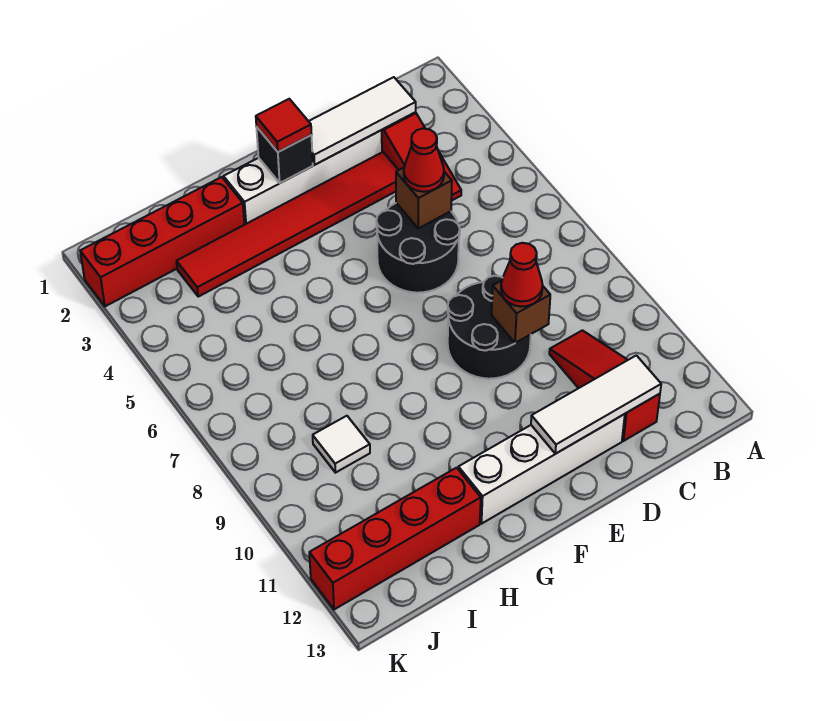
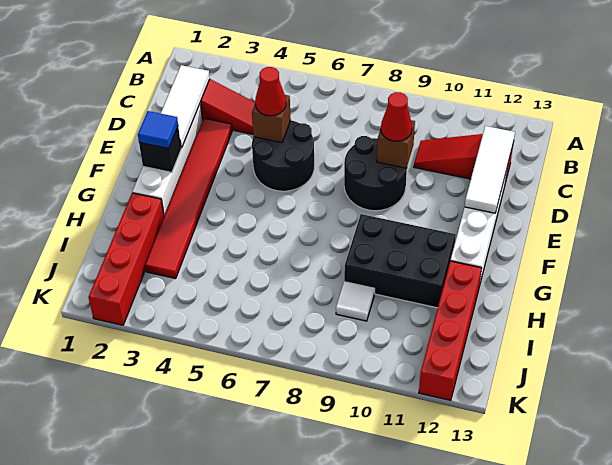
red 1x1 tile [256,99,311,152] -> blue 1x1 tile [138,111,178,149]
none -> black 2x3 brick [344,214,456,308]

